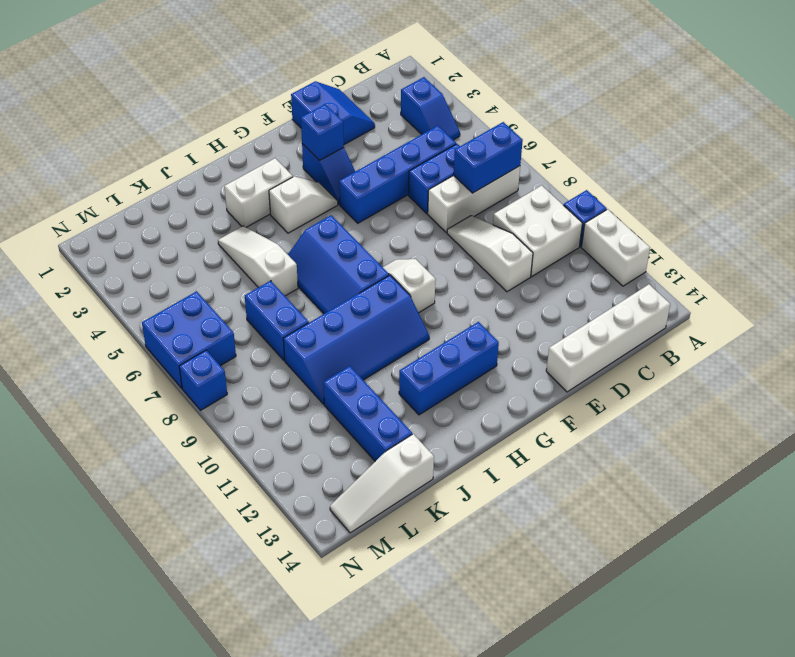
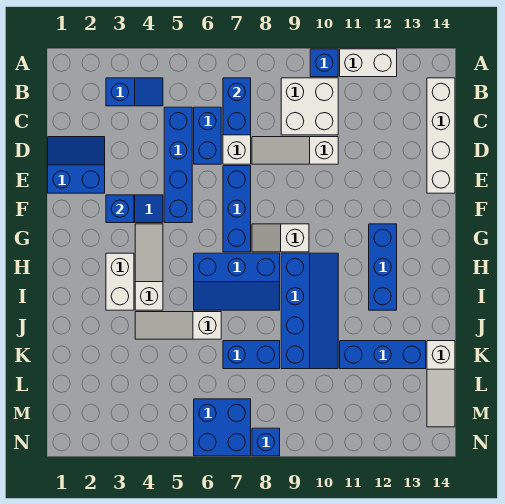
none -> blue 1x3 brick [223,166,251,252]
white 1x2 slope [269,177,338,233] -> white 1x3 slope [135,224,163,310]

